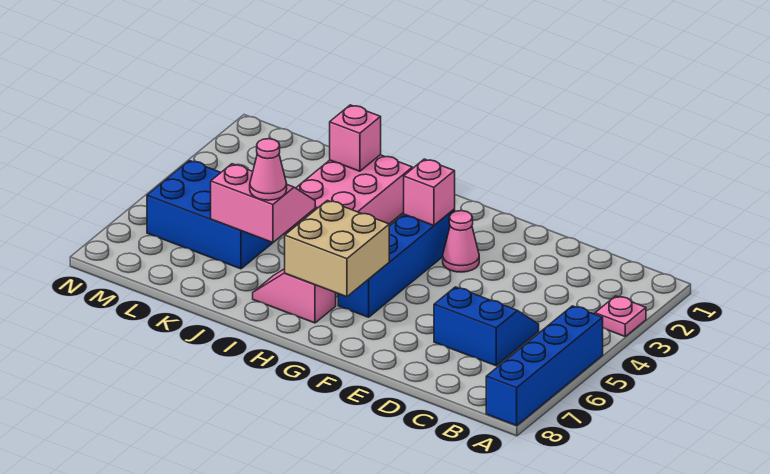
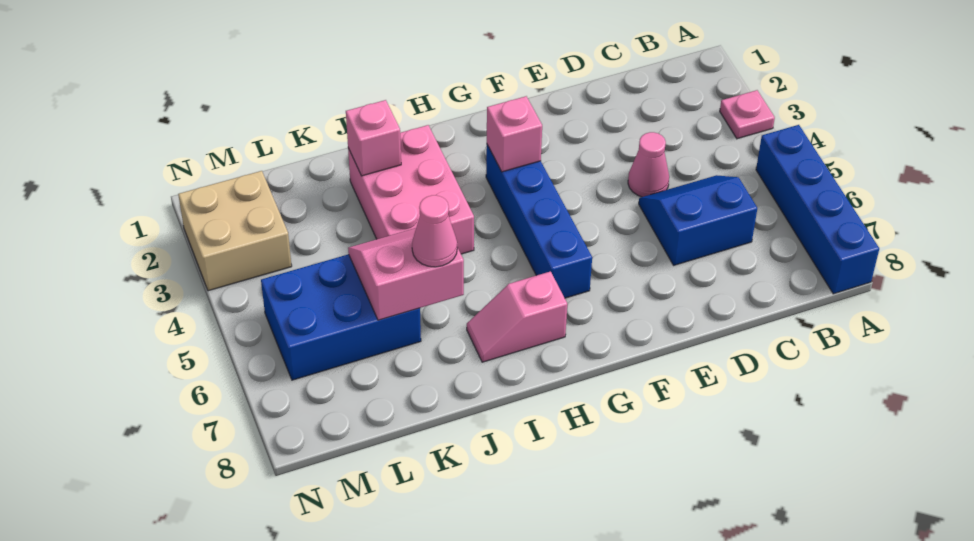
pink 1x1 cone [443,211,479,272] -> pink 1x1 cone moved to [628,132,669,197]
tan 2x2 brick [285,201,389,297] -> tan 2x2 brick moved to [178,171,292,291]

